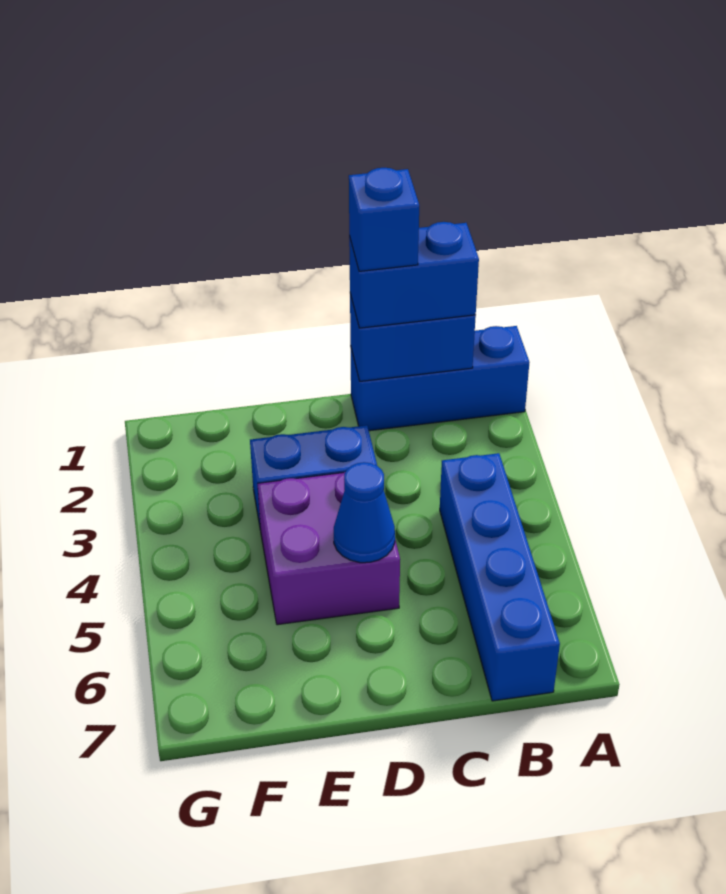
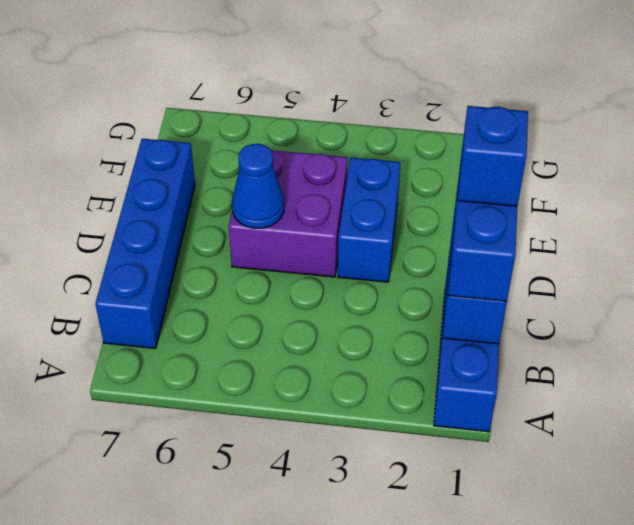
blue 1x4 brick [440,453,560,701] -> blue 1x4 brick turned to [95,139,195,349]

